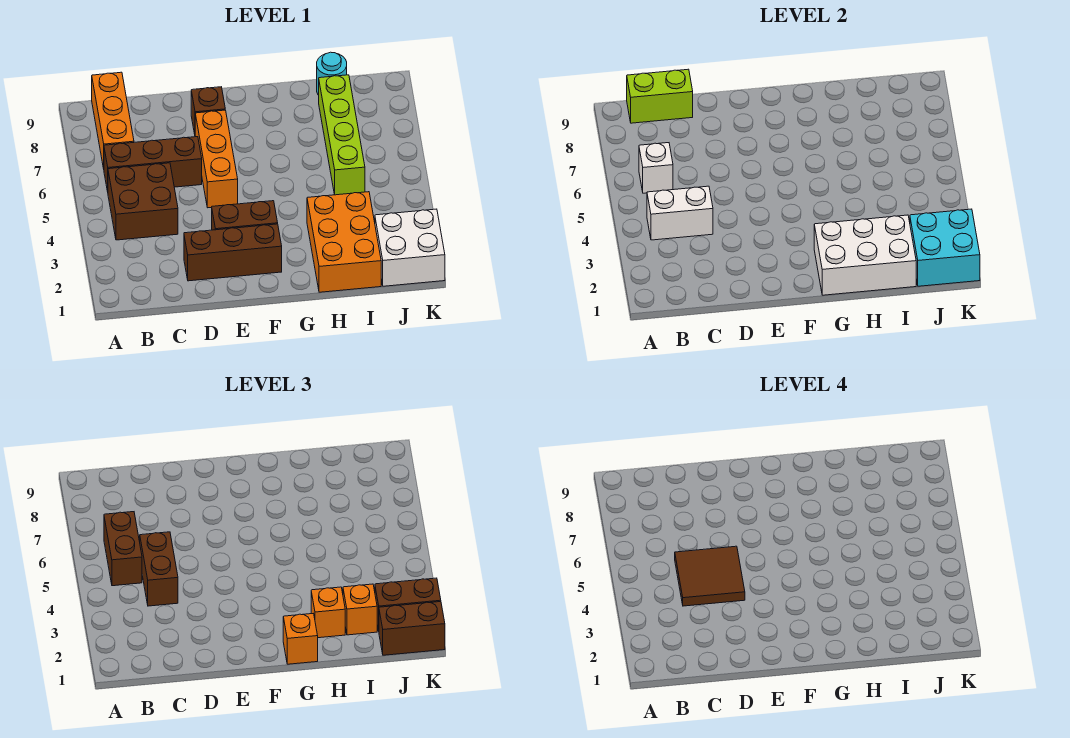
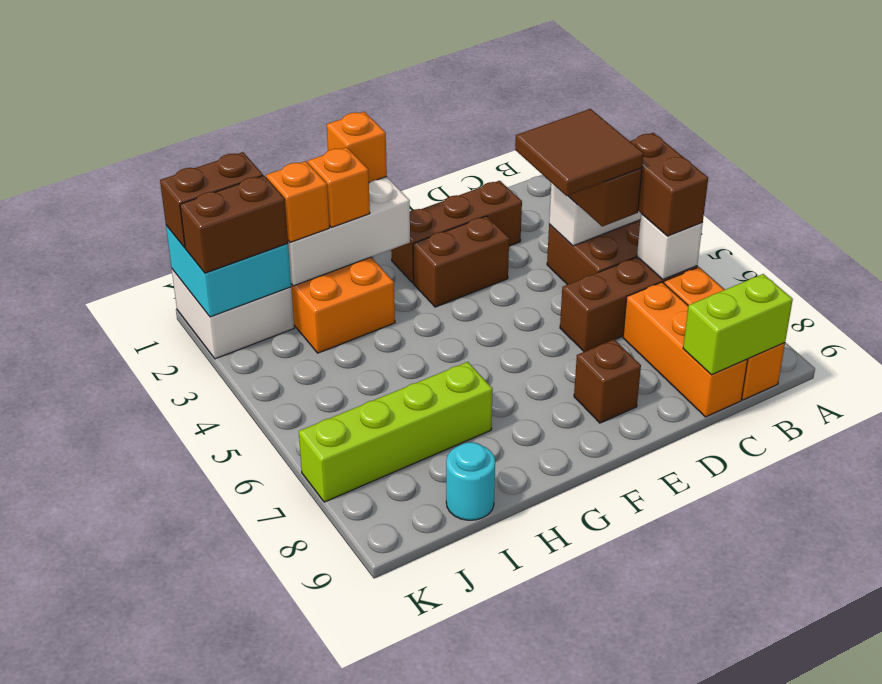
orange 1x3 brick [195,110,238,208] -> orange 1x3 brick moved to [623,282,748,417]
lime 1x4 brick [319,75,365,195] -> lime 1x4 brick turned to [299,362,493,502]

